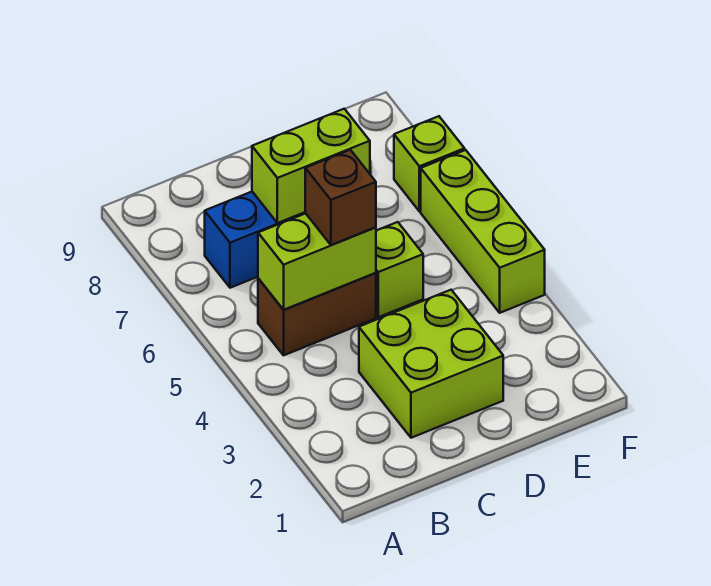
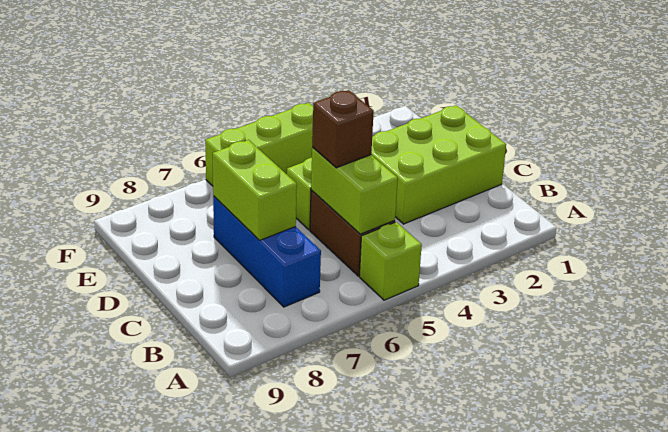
lime 2x2 brick [359,290,503,438] -> lime 2x3 brick [371,105,506,224]
lime 1x1 brick [394,116,465,211] -> lime 1x1 brick moved to [359,222,422,300]

